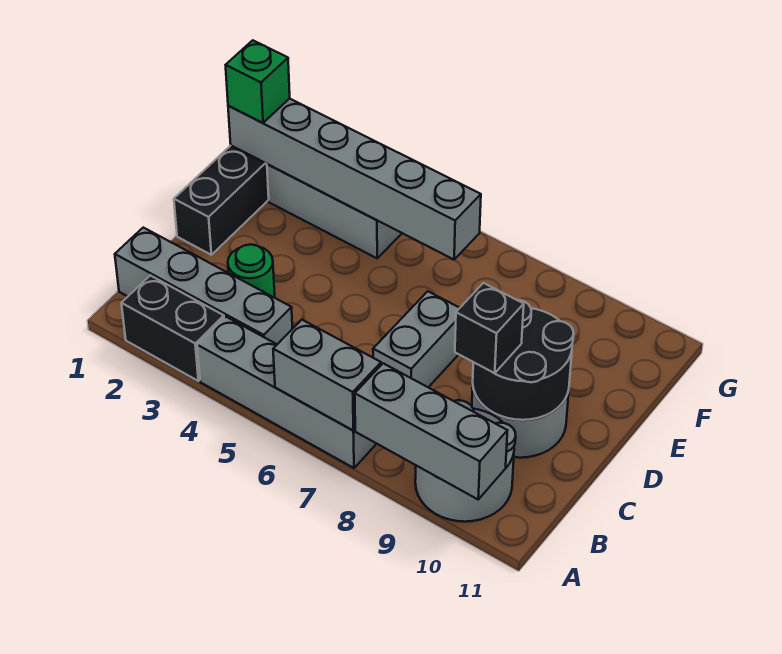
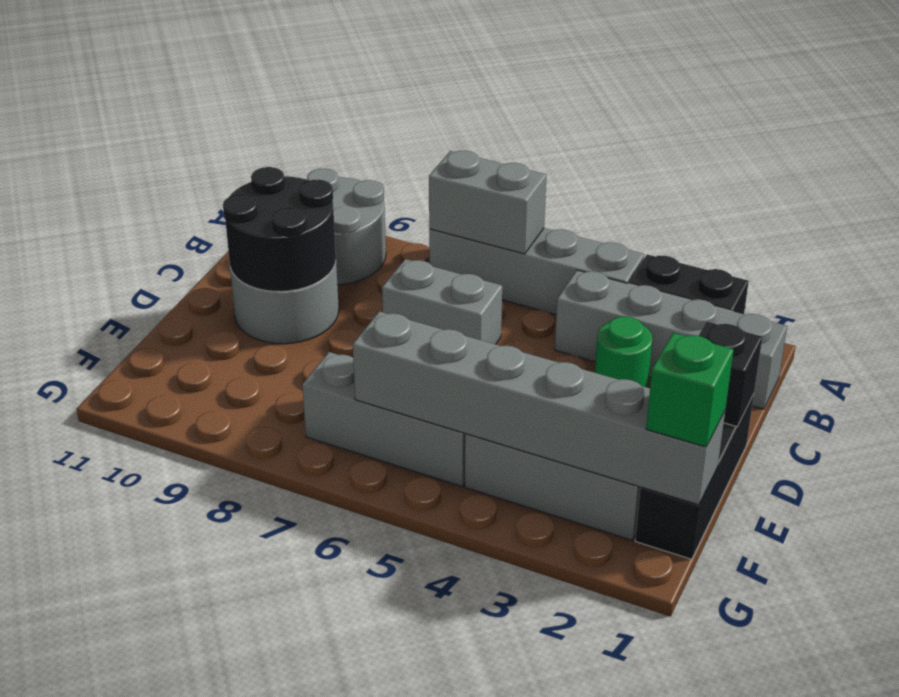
grey 1x3 brick [355,363,507,499] -> grey 1x3 brick moved to [302,352,465,486]
grey 1x2 brick [373,291,459,387] -> grey 1x2 brick turned to [382,259,502,344]
black 1x1 brick [455,283,524,373] -> black 1x1 brick moved to [699,322,762,427]

